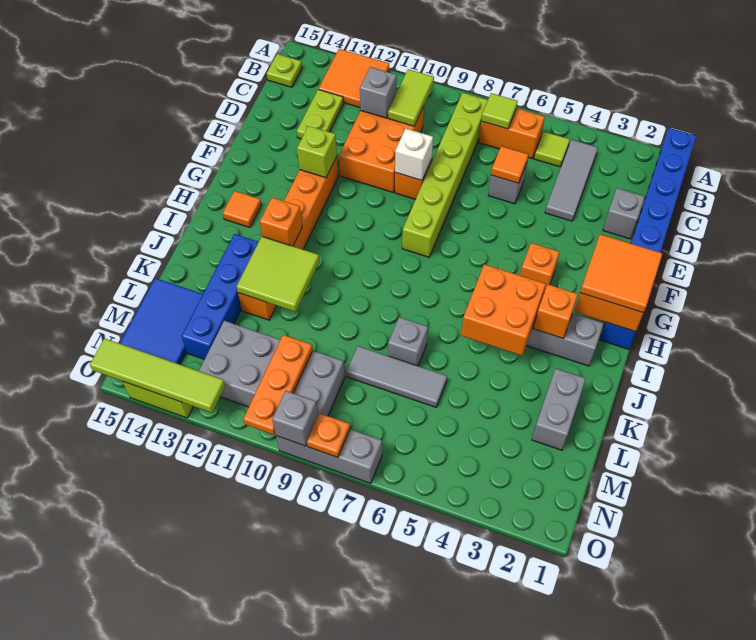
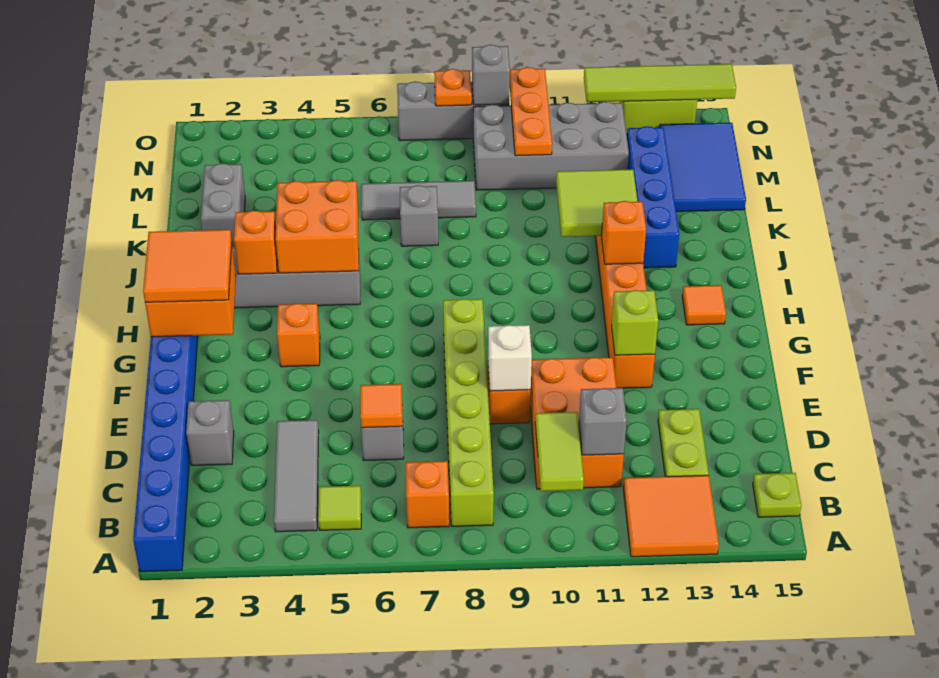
orange 1x2 brick [479,108,545,159] -> orange 1x1 brick [406,461,449,528]
lime 1x1 tile [481,93,518,129] -> none

